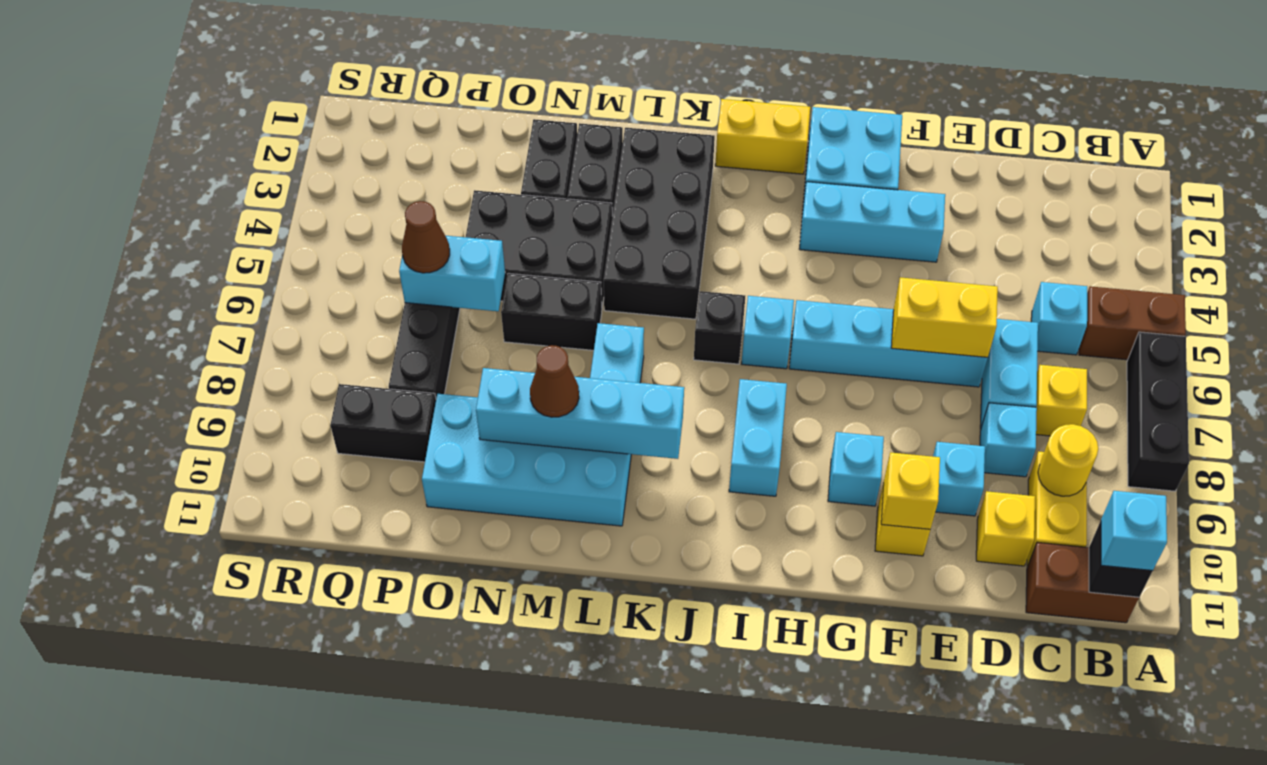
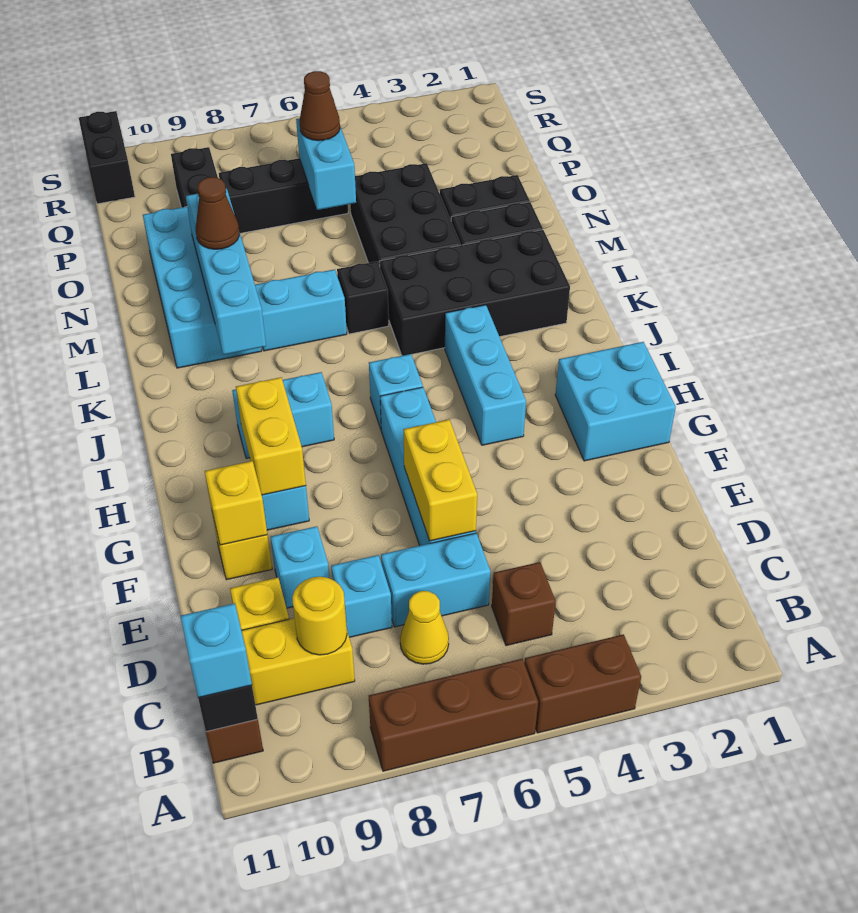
brown 1x2 brick [1079,286,1186,360] -> brown 1x2 brick turned to [524,634,641,733]
black 1x3 brick [1127,332,1189,491] -> brown 1x3 brick [369,659,538,771]
cyan 1x1 brick [1031,282,1087,355] -> brown 1x1 brick [492,562,556,646]
yellow 1x1 brick [1036,365,1087,436] -> yellow 1x1 cone [400,591,449,664]
cyan 1x3 brick [800,182,945,262] -> cyan 1x3 brick moved to [445,305,526,445]
yellow 1x2 brick [715,99,810,174] -> yellow 1x2 brick moved to [236,377,306,495]
black 1x1 brick [694,291,745,364] -> black 1x1 brick moved to [337,261,389,334]
black 1x2 brick [501,273,602,350] -> black 1x2 brick moved to [79,111,135,204]

